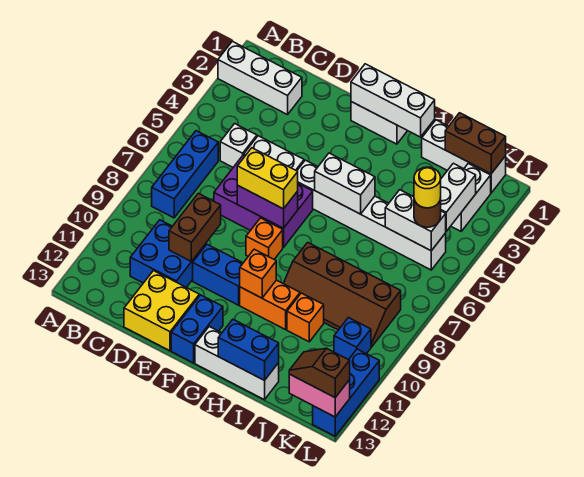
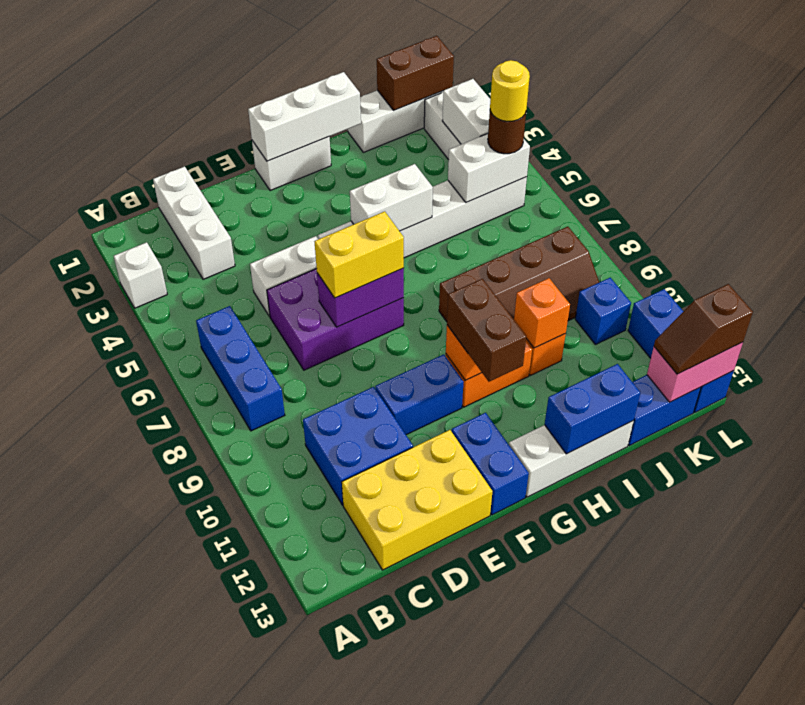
white 1x3 brick [218,41,302,115] -> white 1x3 brick turned to [153,166,235,279]
white 1x1 brick [220,124,257,167] -> white 1x1 brick moved to [114,242,167,308]
brown 1x2 brick [169,193,221,262] -> brown 1x2 brick moved to [447,279,526,382]
yellow 2x2 brick [124,271,199,351] -> yellow 2x3 brick [342,430,493,570]
orange 1x1 brick [246,218,283,259] -> orange 1x1 brick moved to [514,278,570,348]
none -> blue 1x2 brick [628,375,701,446]

